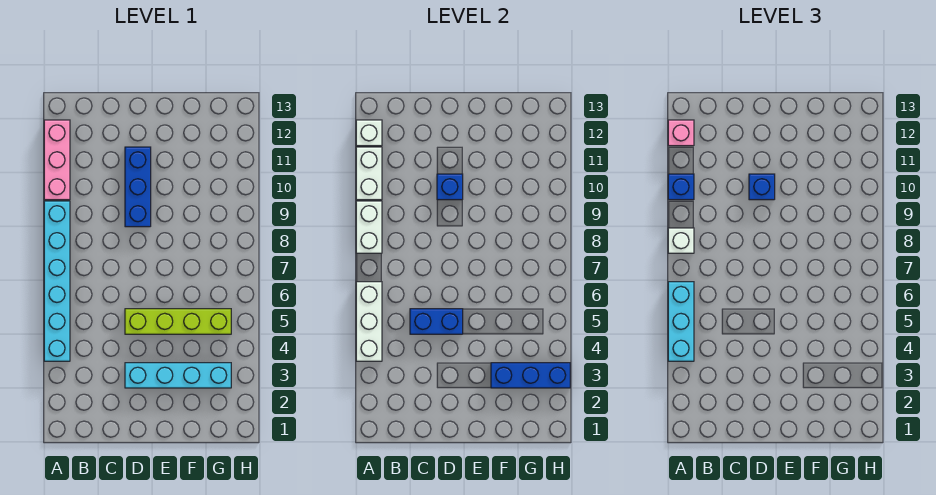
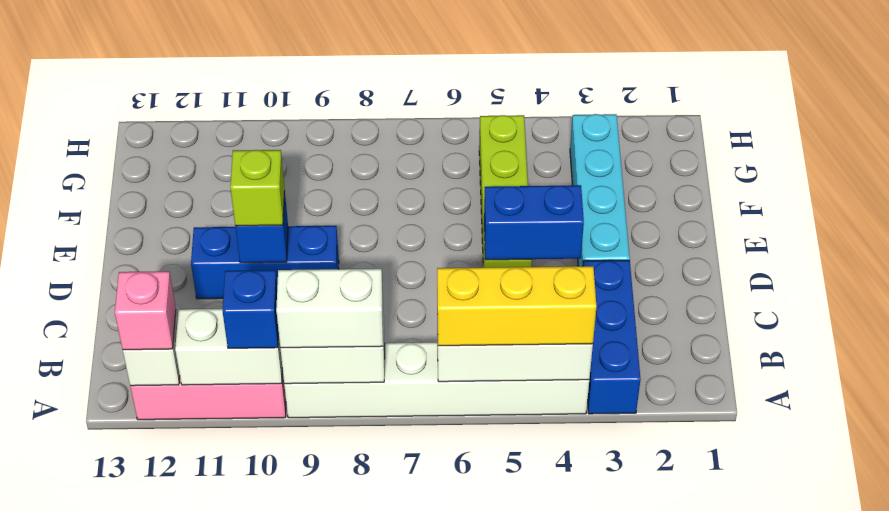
cyan 1x6 brick [44,201,70,361] -> white 1x6 brick [284,342,589,418]
cyan 1x3 brick [668,282,694,361] -> yellow 1x3 brick [437,266,596,346]
white 1x1 brick [668,228,694,253] -> white 1x2 brick [276,269,383,348]
blue 1x2 brick [410,309,463,334] -> blue 1x2 brick turned to [484,185,584,260]
blue 1x1 brick [749,174,775,200] -> lime 1x1 brick [230,150,285,226]
blue 1x3 brick [491,363,570,388] -> blue 1x3 brick moved to [583,260,641,414]

